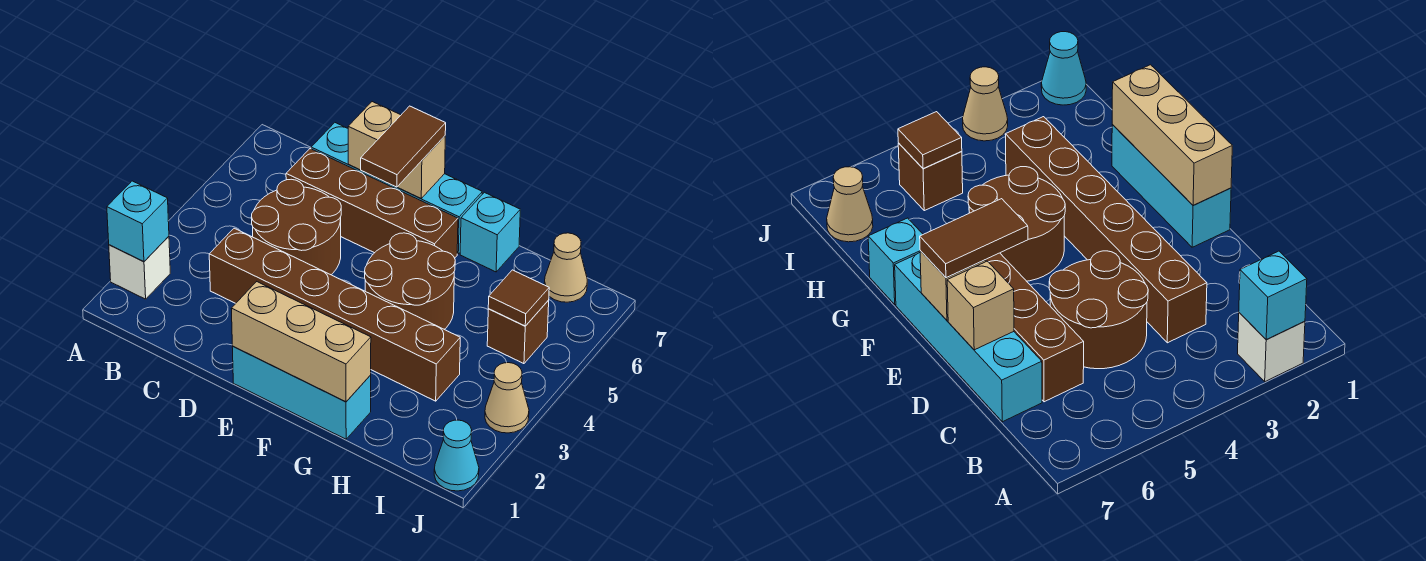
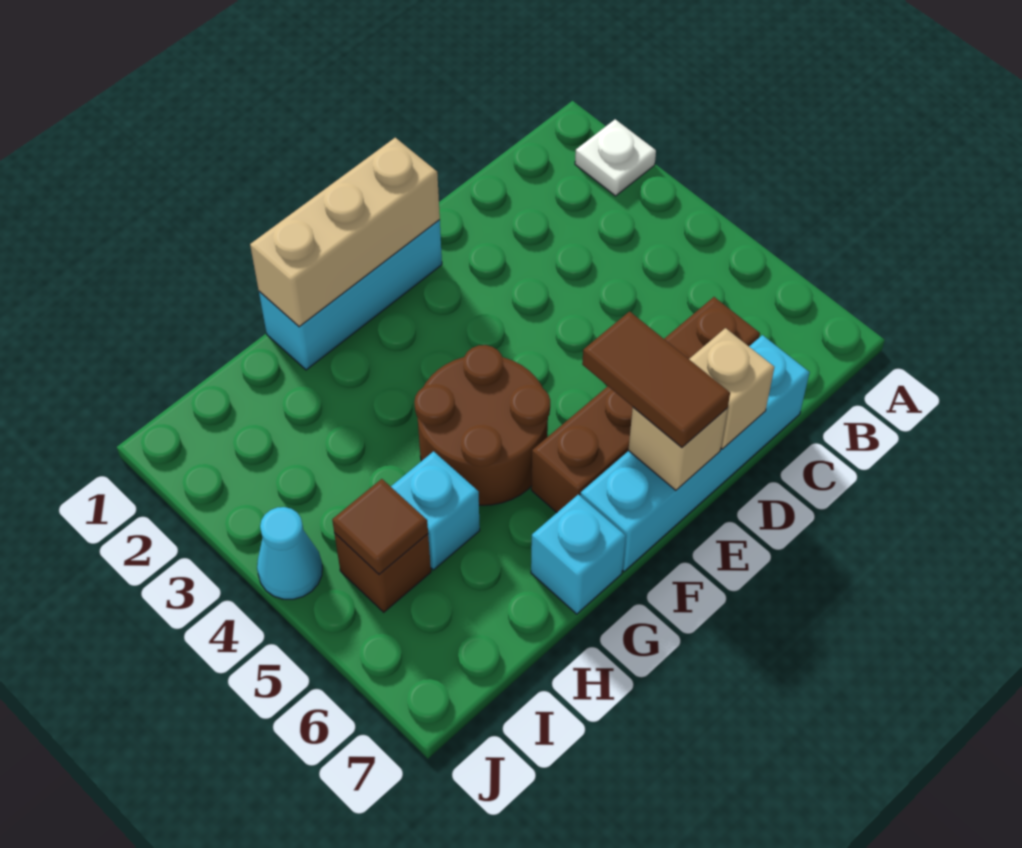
white 1x1 brick [109,236,170,299] -> white 1x1 plate [575,119,656,196]
cyan 1x1 brick [107,181,169,261] -> cyan 1x1 brick moved to [391,451,480,570]
brown 1x6 brick [209,228,460,401] -> none
brown 2x2 round brick [252,179,341,275] -> none
tan 1x1 cone [544,233,587,302] -> none
cyan 1x1 cone [434,420,479,491] -> cyan 1x1 cone moved to [257,507,322,599]
tan 1x1 cone [485,363,529,433] -> none

